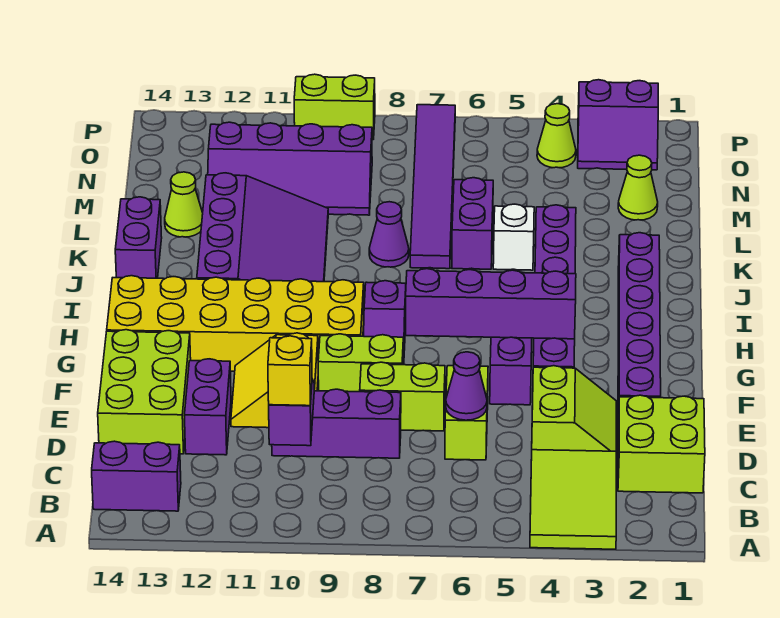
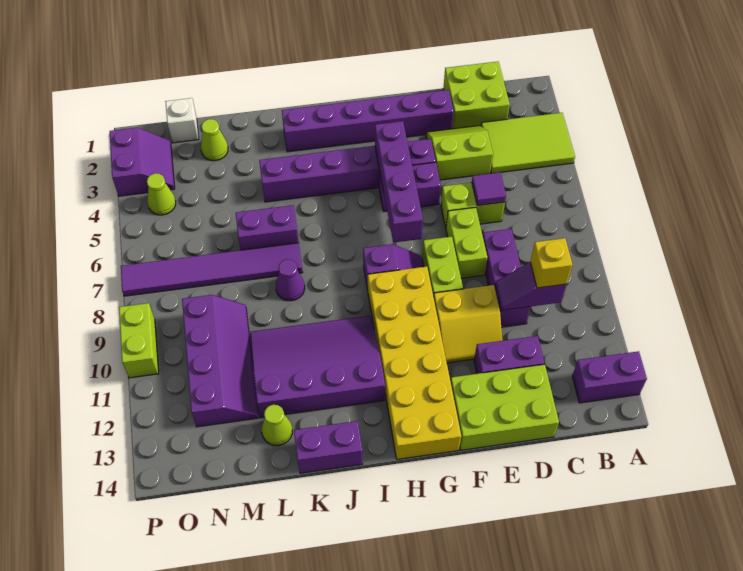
purple 1x2 brick [92,441,181,511] -> purple 1x2 brick turned to [572,351,647,403]
purple 1x1 cone [446,352,487,420] -> purple 1x1 tile [472,172,506,206]
white 1x1 brick [493,204,534,270] -> white 1x1 brick moved to [165,98,199,143]

